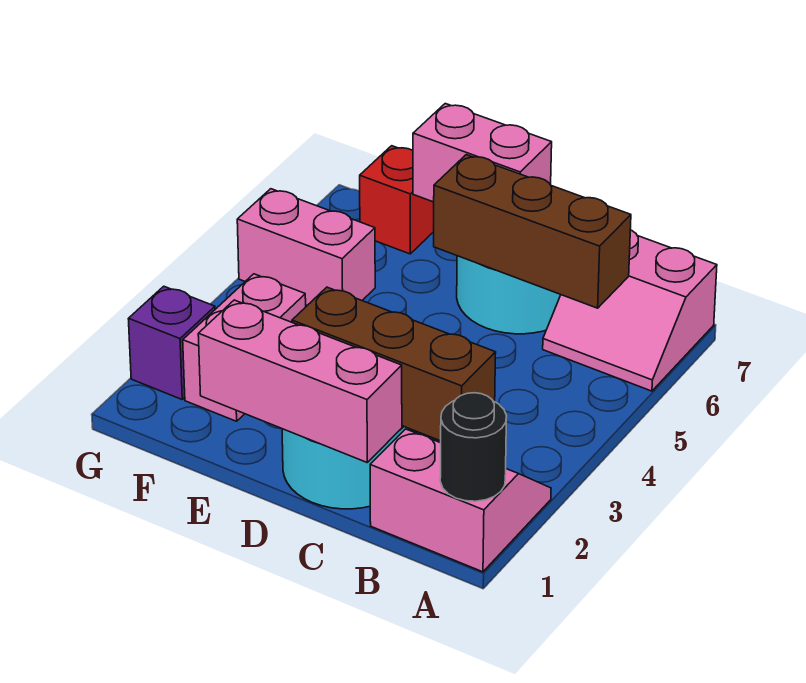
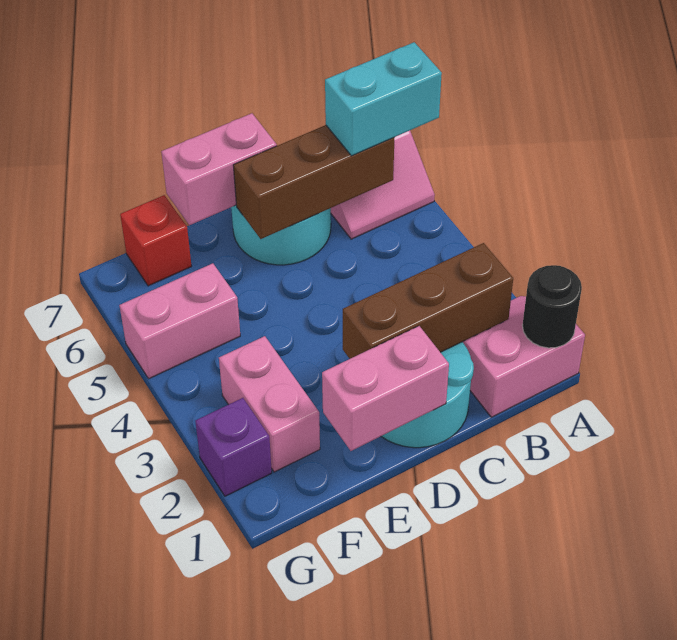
none -> cyan 1x2 brick [325,42,442,156]
pink 1x3 brick [198,300,402,462] -> pink 1x2 brick [322,326,449,451]

